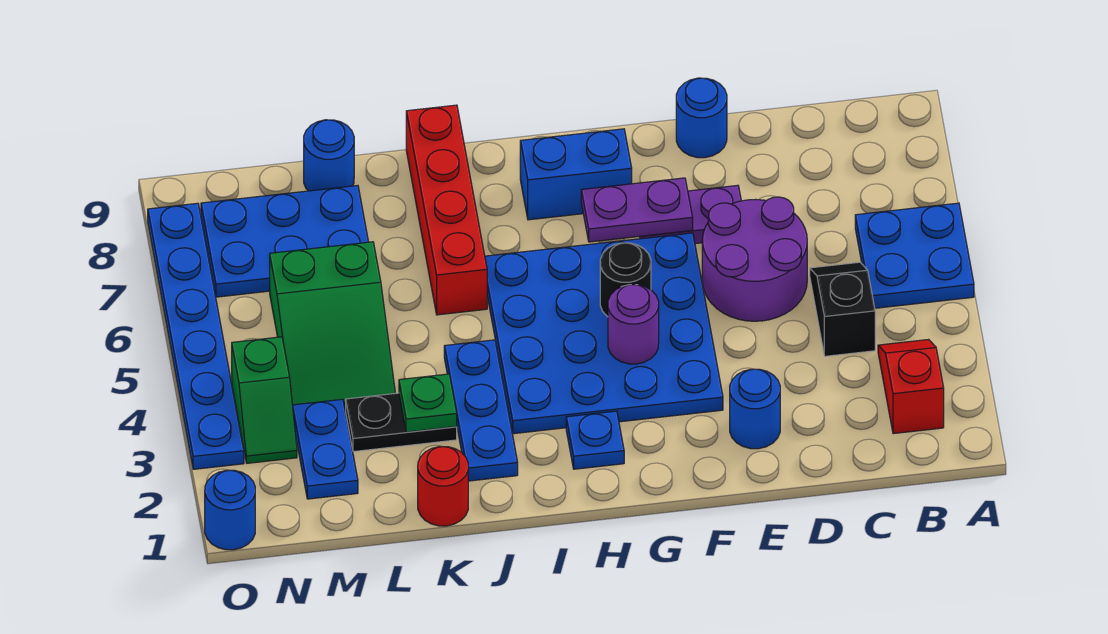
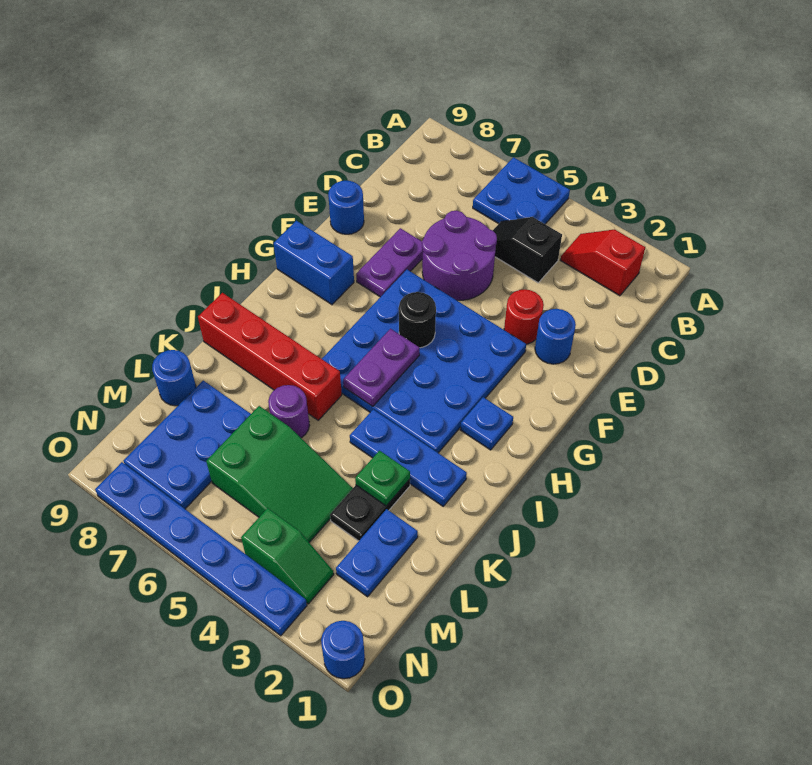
purple 1x2 plate [581,178,693,242] -> purple 1x2 plate moved to [343,329,420,407]
purple 1x1 round brick [608,285,659,364] -> purple 1x1 round brick moved to [268,385,310,438]
blue 1x2 brick [520,129,632,220] -> blue 1x2 brick turned to [274,221,354,305]
red 1x1 round brick [418,447,468,526] -> red 1x1 round brick moved to [504,289,544,344]
blue 1x2 plate [293,399,358,499] -> blue 1x2 plate turned to [336,509,418,597]

